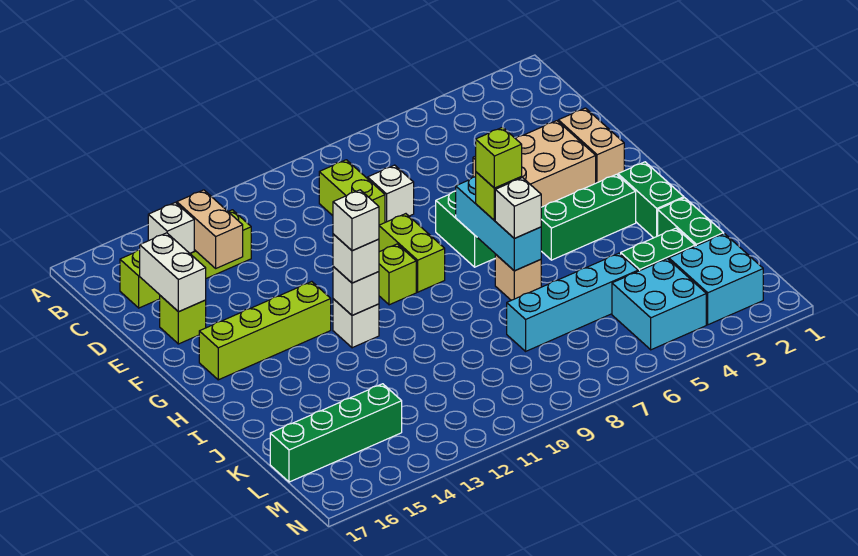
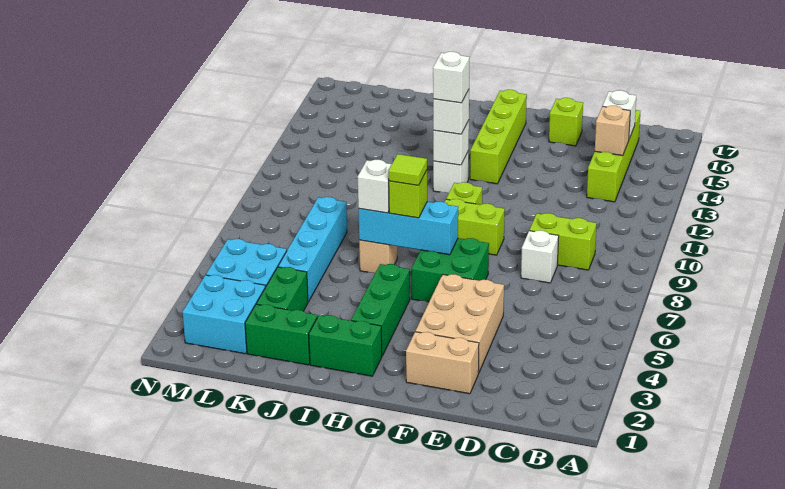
tan 1x2 brick [177,190,243,268] -> tan 1x1 brick [595,106,630,156]
white 1x2 brick [140,233,206,312] -> none
lime 1x1 brick [476,127,522,188] -> lime 1x1 tile [389,154,427,186]
green 1x4 brick [270,384,402,482] -> none

